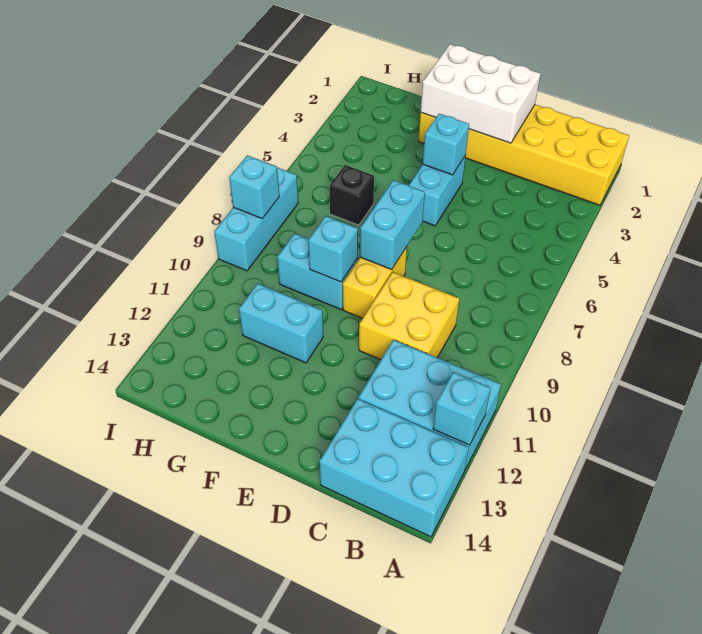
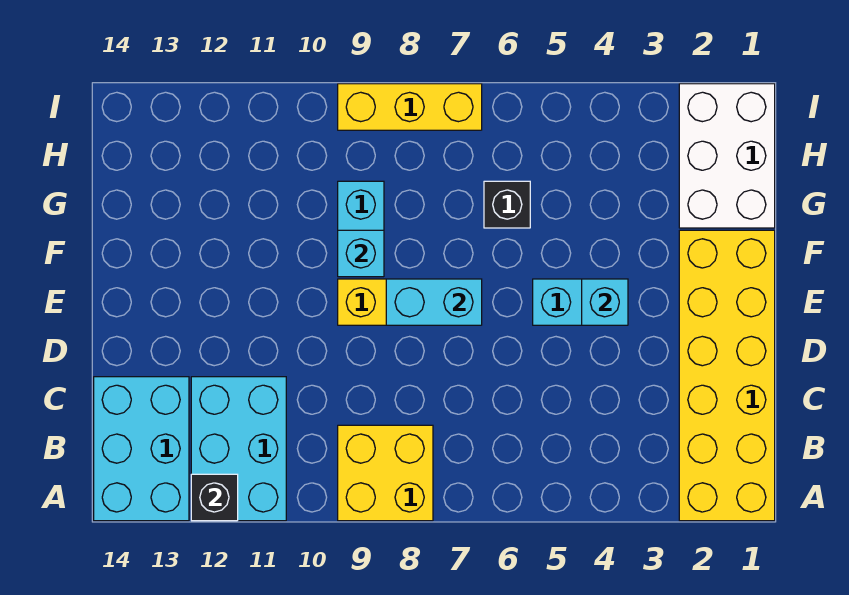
cyan 1x1 brick [433,372,491,445] -> black 1x1 brick [191,474,238,521]
yellow 2x2 brick [359,272,459,360] -> yellow 2x2 brick moved to [338,425,433,521]
white 2x3 brick [421,44,541,143] -> white 2x3 brick moved to [679,84,775,228]
cyan 1x2 brick [239,283,323,363] -> none
cyan 1x3 brick [214,168,298,271] -> yellow 1x3 brick [338,84,482,130]
cyan 1x1 brick [229,155,279,219] -> none

